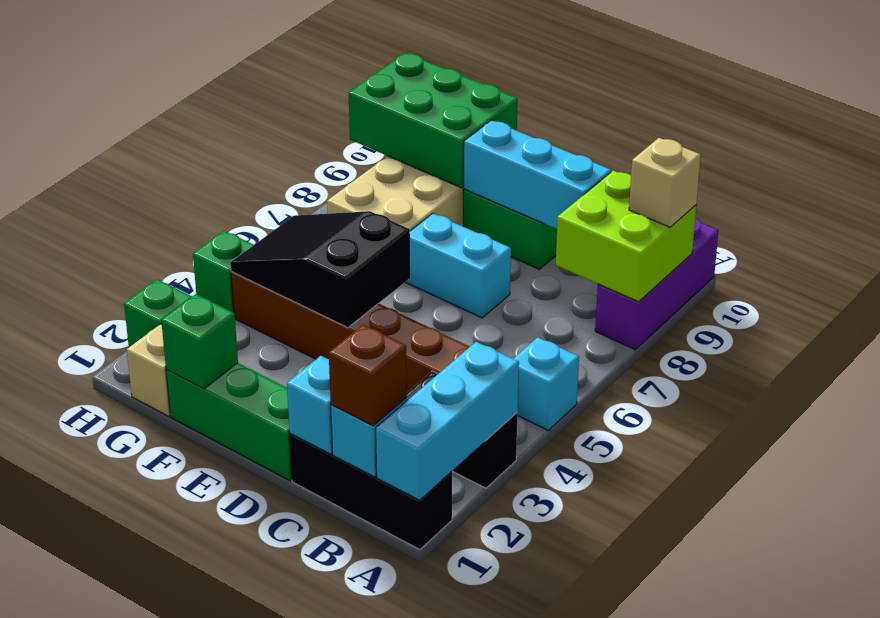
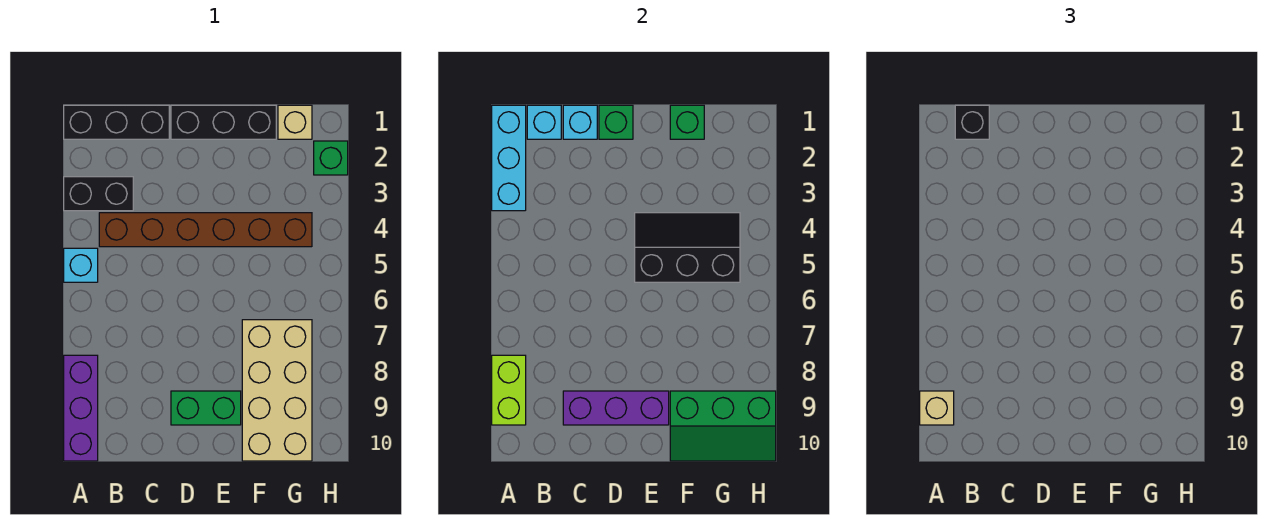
lime 2x2 brick [556,171,696,302] -> lime 1x2 brick [492,355,526,425]
brown 1x1 brick [329,325,407,426] -> black 1x1 brick [955,105,989,139]
cyan 1x3 brick [464,120,611,229] -> purple 1x3 brick [563,391,669,425]
green 1x3 brick [166,363,292,481] -> black 1x3 brick [171,105,276,139]
cyan 1x2 brick [405,213,511,318] -> none
black 2x3 slope [230,211,410,328] -> black 2x3 slope turned to [635,213,740,282]
green 2x3 brick [349,53,518,188] -> green 2x3 slope [670,391,776,461]
green 1x1 brick [193,231,254,312] -> green 1x1 brick moved to [599,105,633,139]

